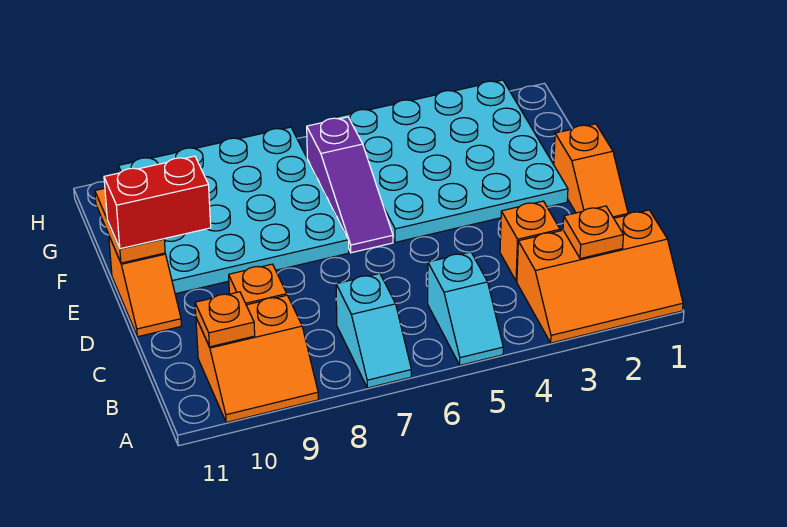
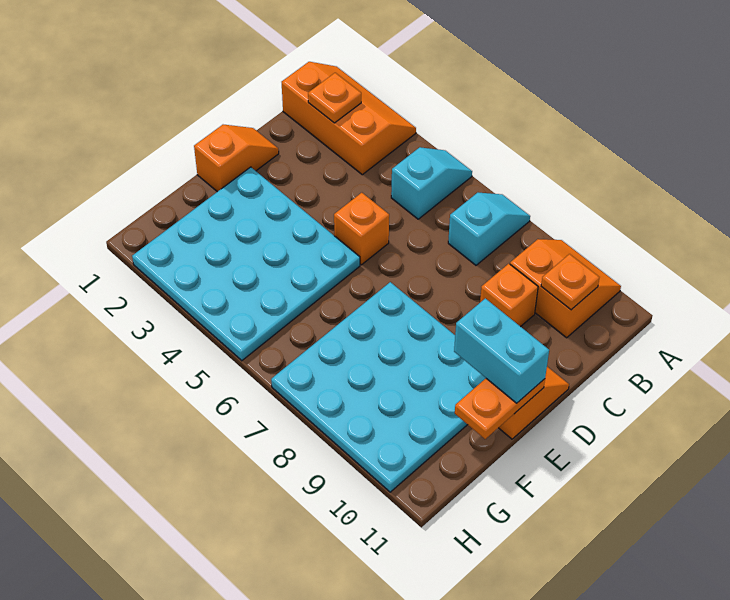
orange 1x1 brick [500,201,560,281] -> orange 1x1 brick moved to [334,193,389,265]
purple 1x3 slope [307,117,393,253] -> none
red 1x2 brick [104,156,211,249] -> cyan 1x2 brick [454,298,549,403]

